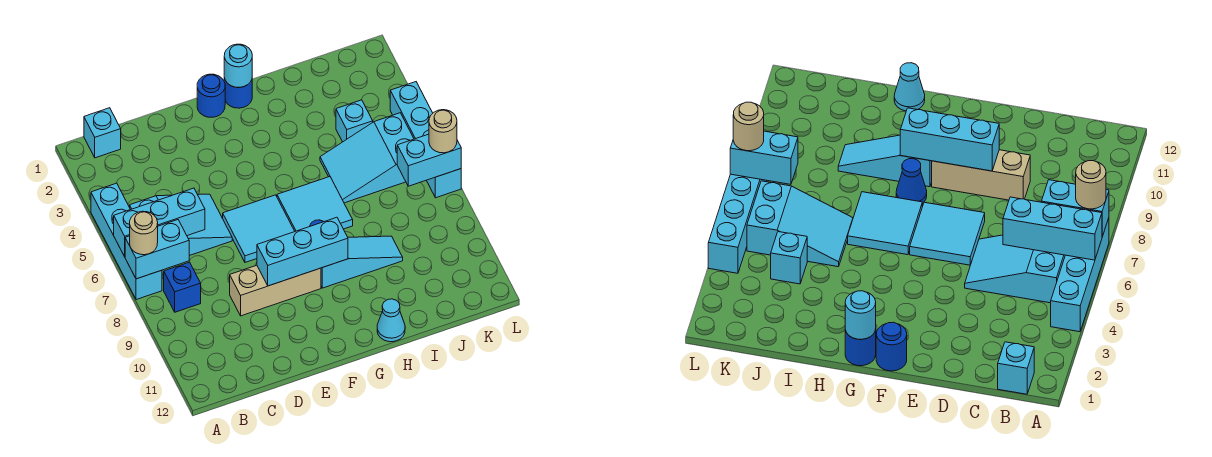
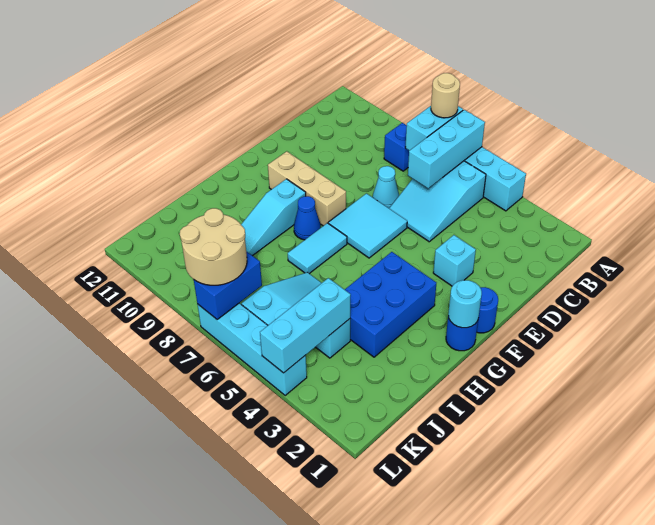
cyan 1x1 brick [84,108,121,158] -> cyan 1x1 brick moved to [433,235,476,286]
tan 1x3 brick [230,265,321,316] -> tan 1x3 brick turned to [268,151,346,226]
cyan 1x3 brick [257,217,348,286] -> cyan 1x3 brick moved to [260,278,351,373]
none -> blue 2x3 brick [345,252,436,357]
cyan 2x2 tile [277,177,353,231] -> cyan 1x2 tile [288,223,347,274]
cyan 1x1 cone [377,299,405,342] -> cyan 1x1 cone moved to [373,166,399,208]
cyan 1x2 brick [397,134,461,186] -> blue 1x2 brick [194,251,262,319]
tan 1x1 round brick [429,110,457,153] -> tan 2x2 round brick [180,208,247,285]

